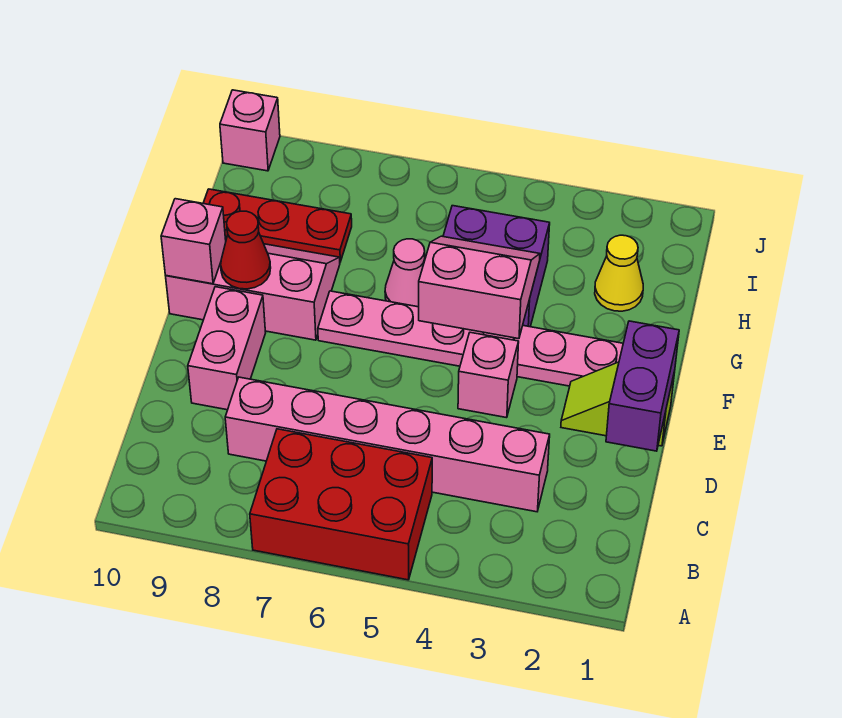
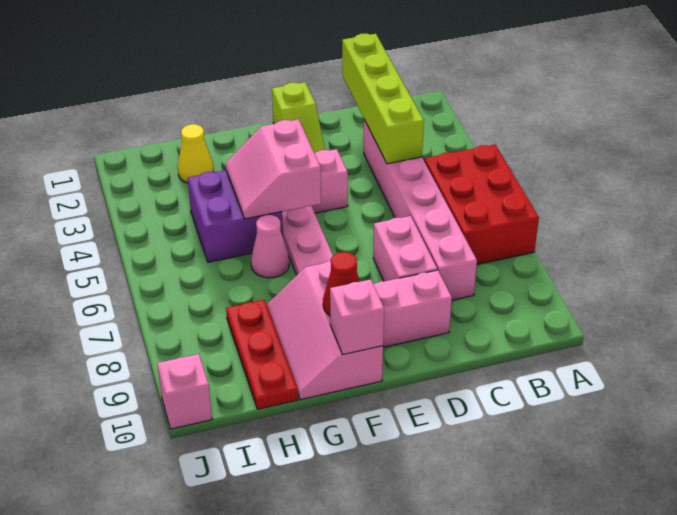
none -> lime 1x4 brick [342,34,424,164]
purple 1x2 brick [606,321,679,451] -> none
none -> pink 1x2 brick [373,216,437,281]

